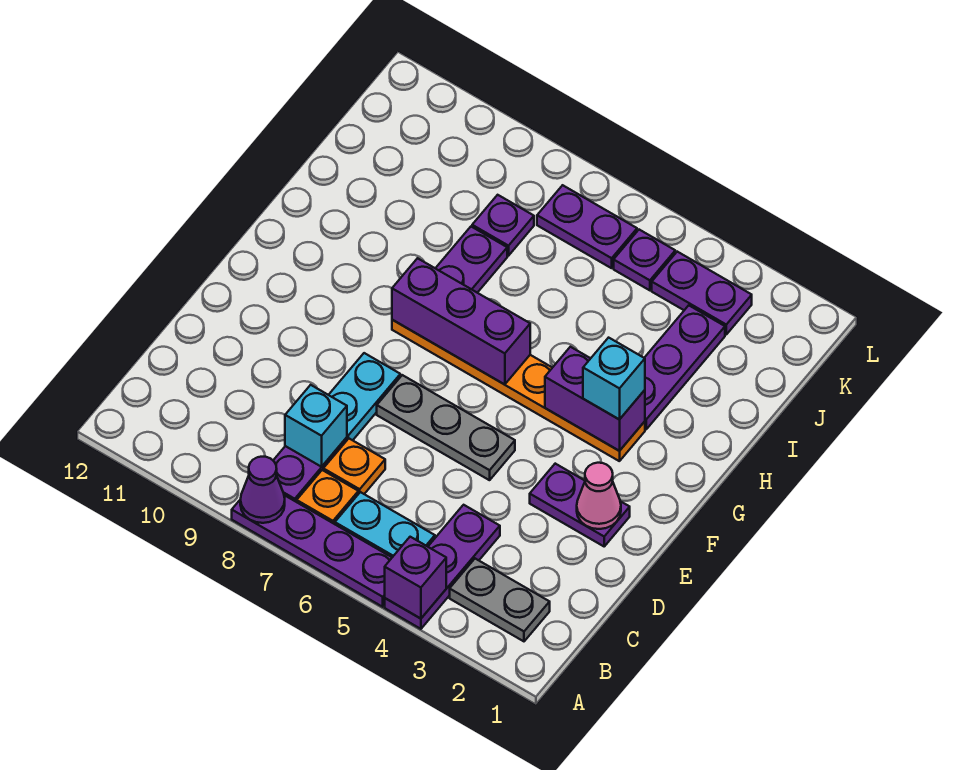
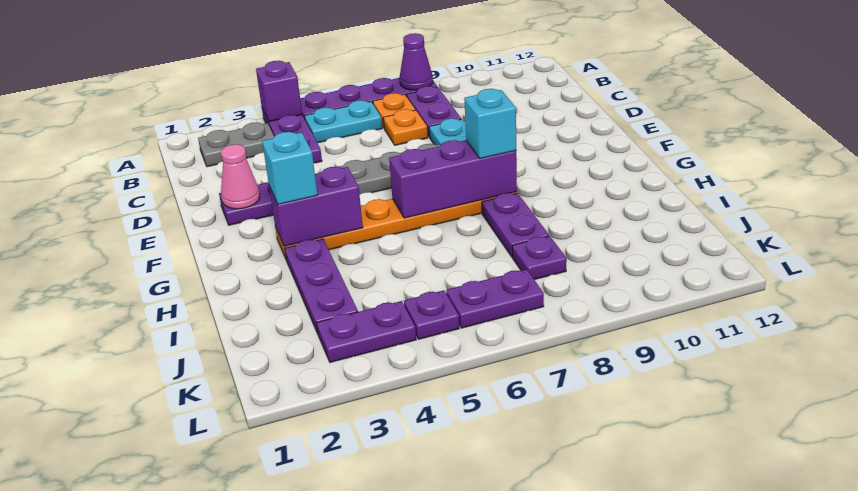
cyan 1x1 brick [285,385,347,467] -> cyan 1x1 brick moved to [464,89,516,158]

